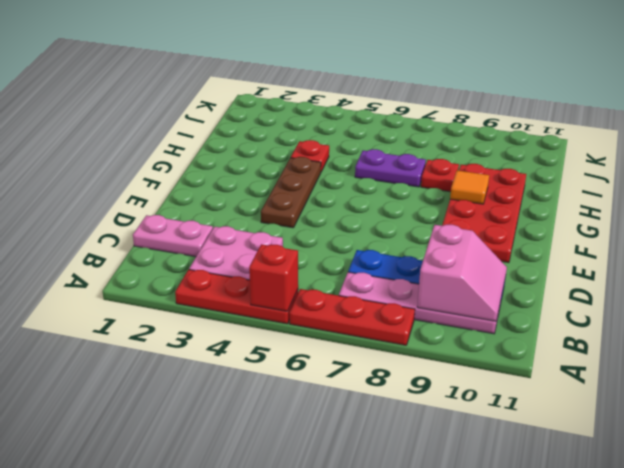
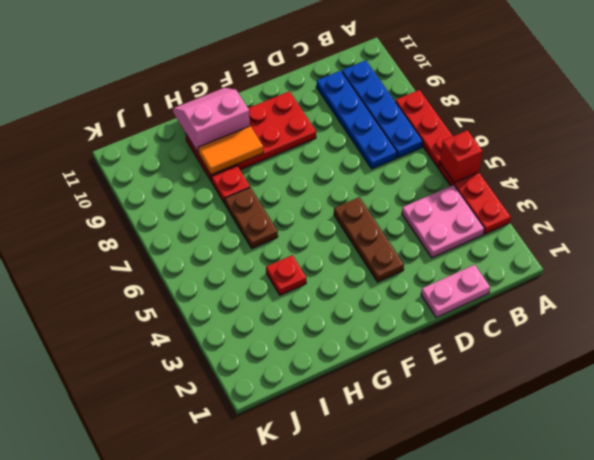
pink 1x4 plate [339,272,501,334] -> blue 1x4 plate [342,60,423,158]
pink 2x2 slope [417,225,507,321] -> pink 2x2 slope moved to [173,88,250,153]
pink 1x2 plate [133,215,213,257] -> pink 1x2 plate turned to [421,265,490,318]
brown 1x3 plate [261,157,321,228] -> brown 1x3 plate turned to [334,197,404,282]
orange 1x1 tile [450,171,489,204] -> orange 1x2 tile [198,126,263,175]
purple 1x2 plate [355,149,426,187] -> brown 1x2 plate [225,187,278,248]

